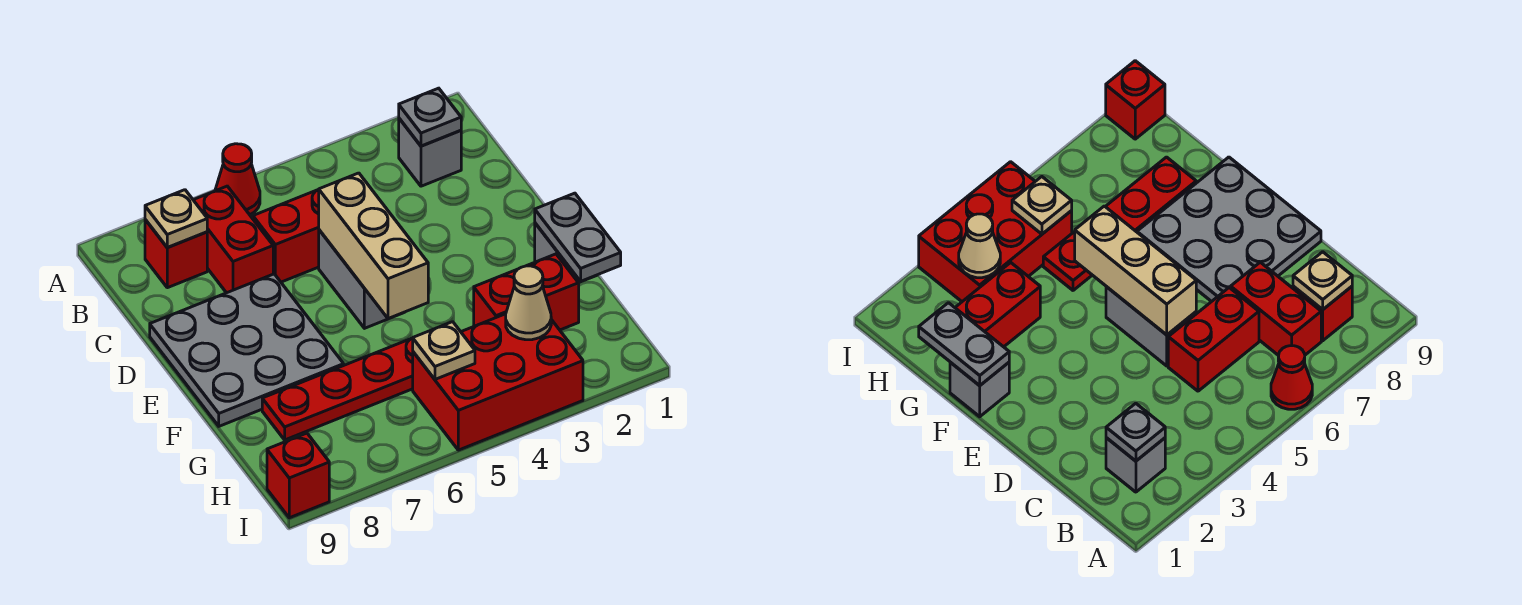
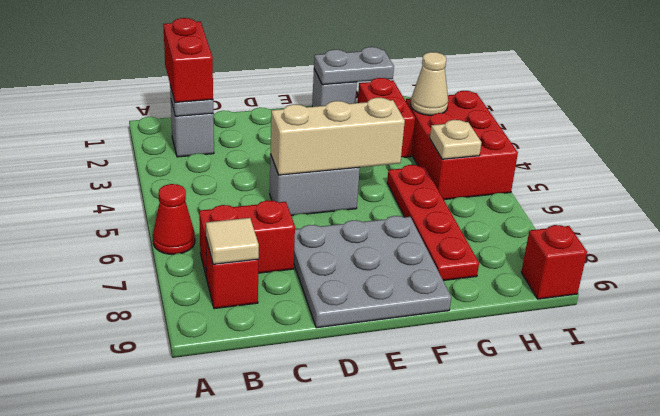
tan 1x1 plate [145,190,207,248] -> tan 1x1 tile [206,218,259,264]
red 1x2 brick [253,190,319,282] -> red 1x2 brick moved to [163,18,213,102]

